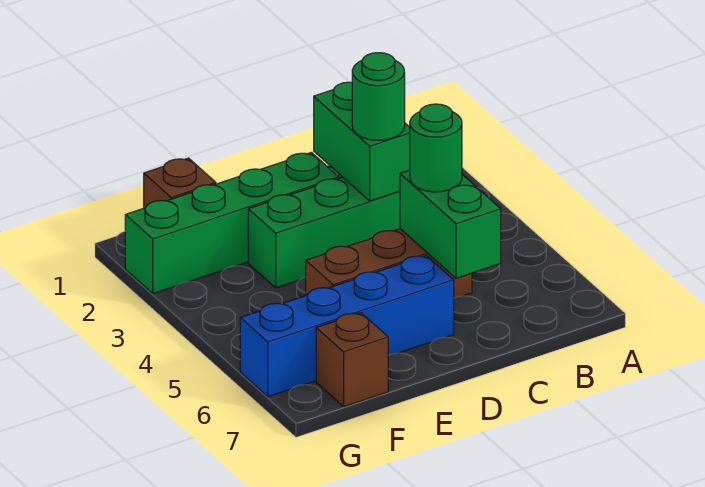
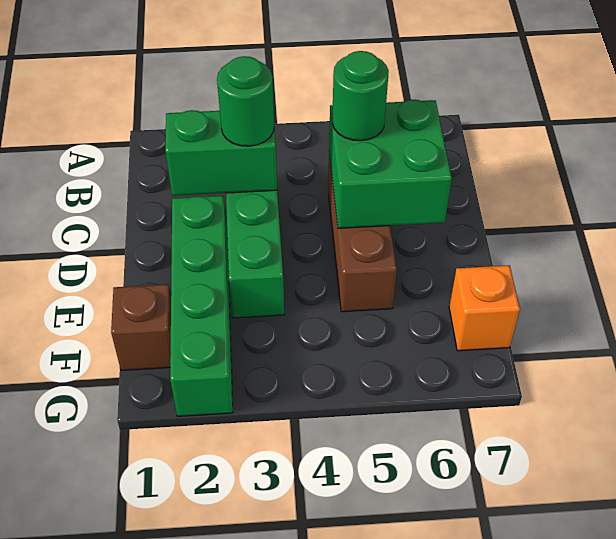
green 1x2 brick [400,170,501,278] -> green 2x2 brick [329,100,452,228]
blue 1x4 brick [240,255,454,397] -> none
brown 1x1 brick [316,313,388,407] -> orange 1x1 brick [449,265,520,351]

